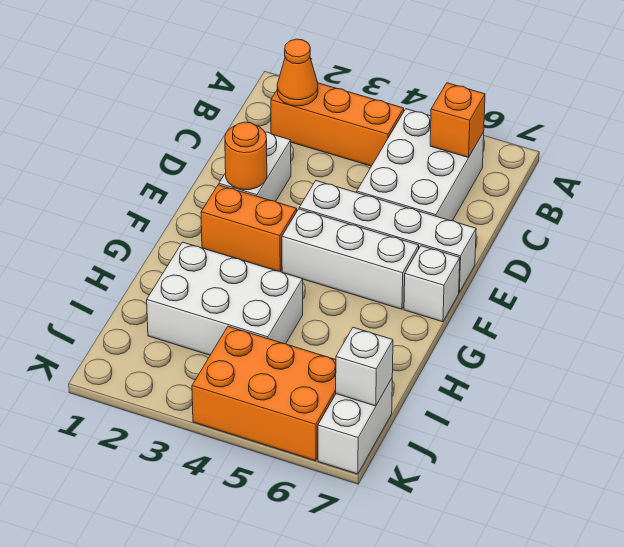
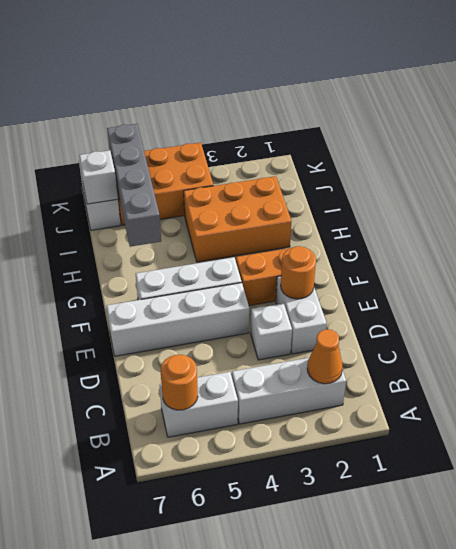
orange 1x3 brick [271,83,404,166] -> white 1x3 brick [232,358,346,424]
white 2x3 brick [357,109,484,221] -> white 1x2 brick [160,372,238,437]
orange 1x1 brick [430,83,485,158] -> orange 1x1 round brick [161,355,198,410]
white 1x1 brick [404,246,460,322] -> white 1x1 brick moved to [251,303,292,360]
white 2x3 brick [147,242,303,355] -> orange 2x3 brick [184,176,291,262]
none -> grey 1x4 brick [107,124,161,247]

